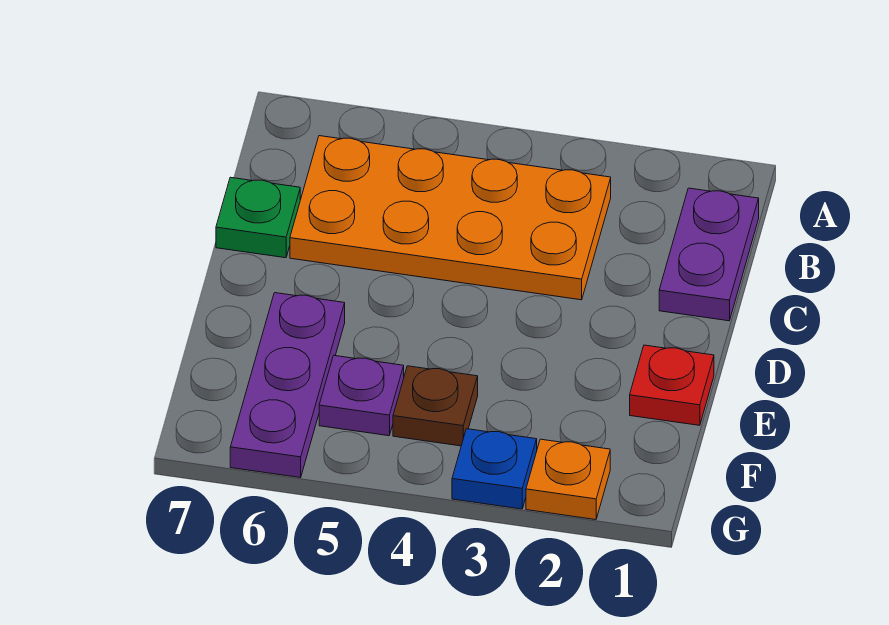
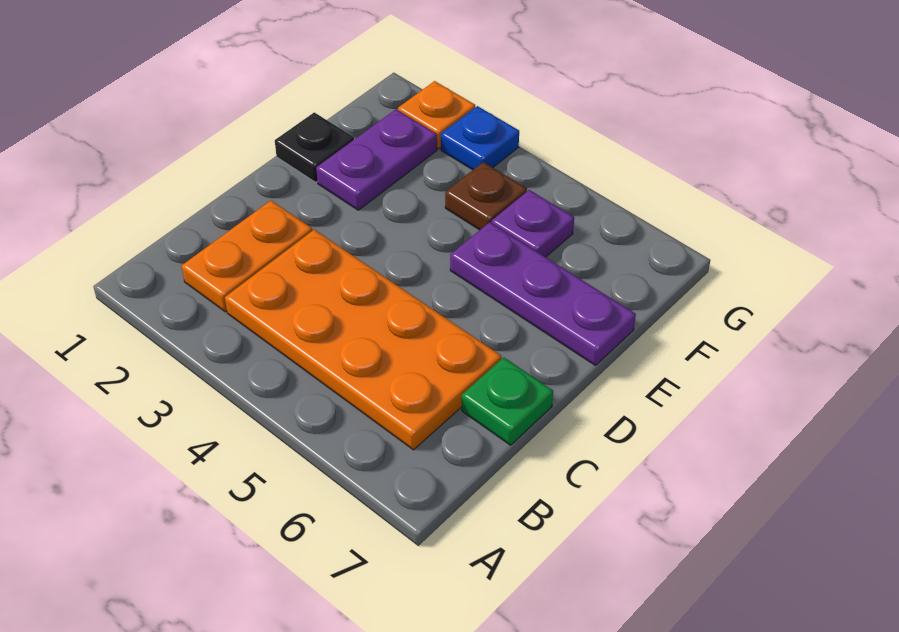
purple 1x2 plate [659,188,759,321] -> purple 1x2 plate moved to [316,109,437,210]
none -> orange 1x2 plate [182,201,312,312]
red 1x1 plate [630,345,714,425] -> black 1x1 plate [275,112,354,182]
purple 1x3 plate [230,293,345,478] -> purple 1x3 plate turned to [450,222,636,366]

